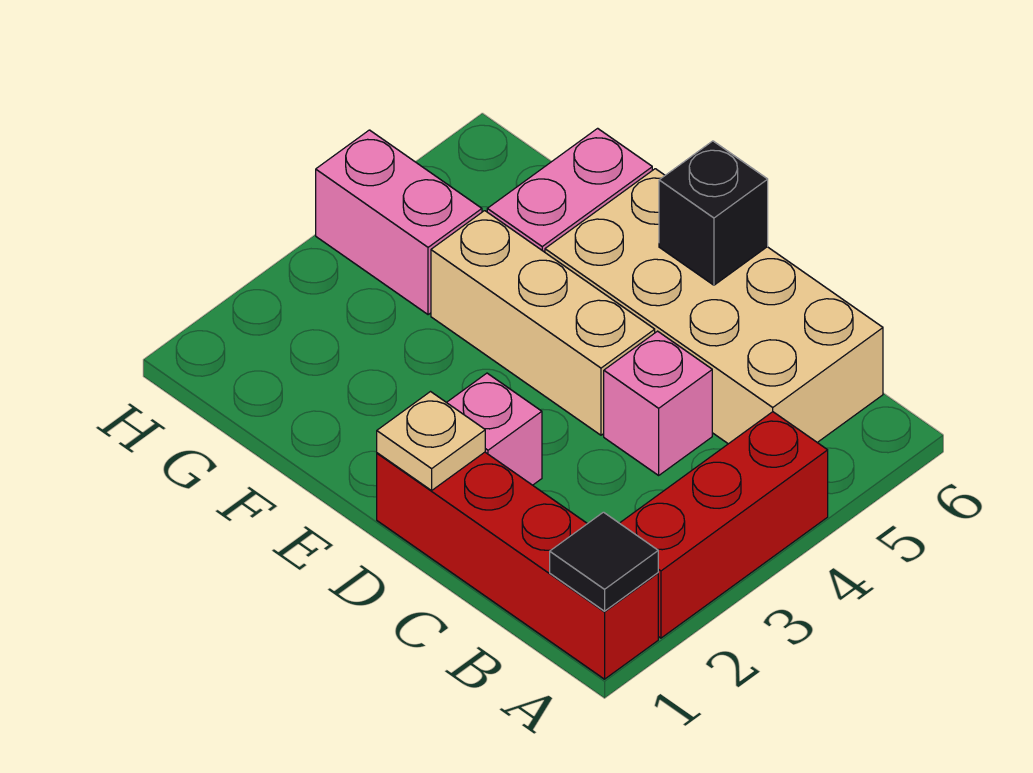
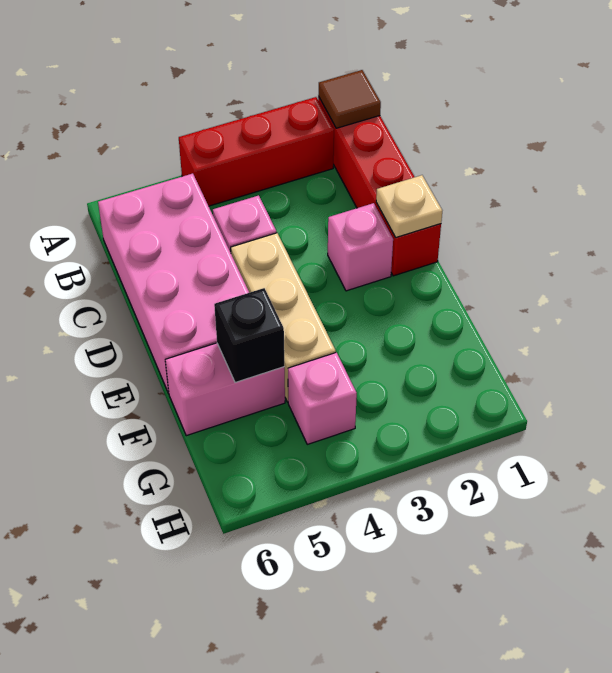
black 1x1 tile [550,512,658,611] -> brown 1x1 tile [318,70,381,128]
tan 2x4 brick [545,169,883,444] -> pink 2x4 brick [98,173,249,393]
black 1x1 brick [659,141,768,285] -> black 1x1 brick moved to [214,288,284,382]
pink 1x2 brick [316,130,482,315] -> pink 1x1 brick [288,352,357,444]

